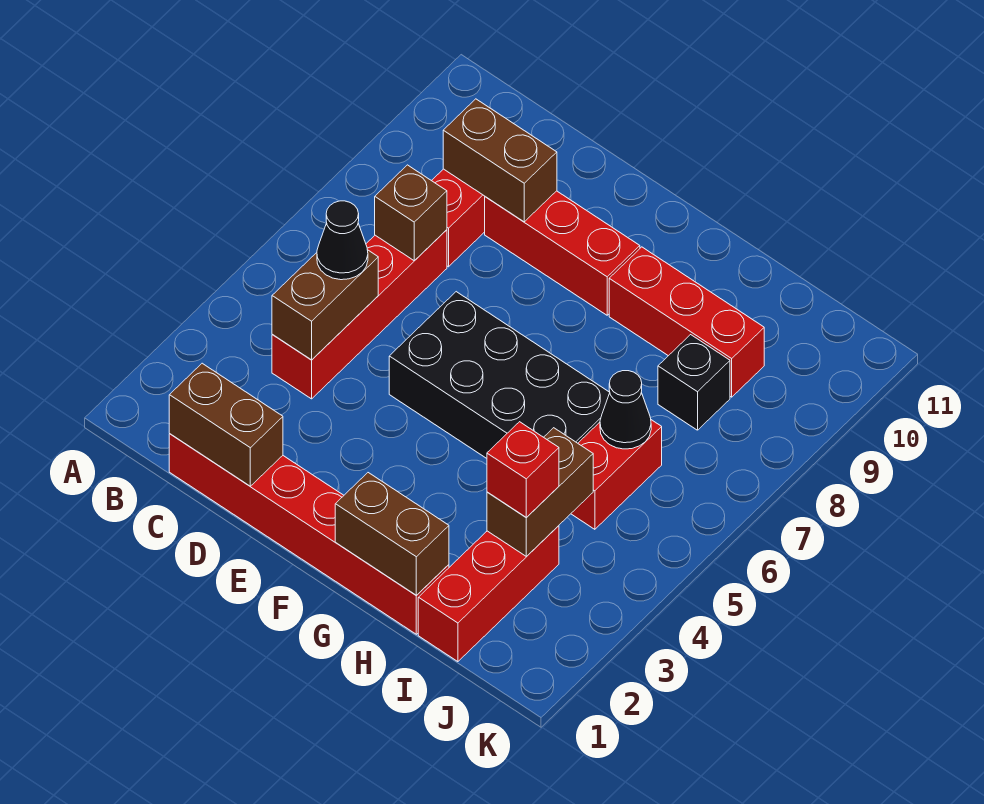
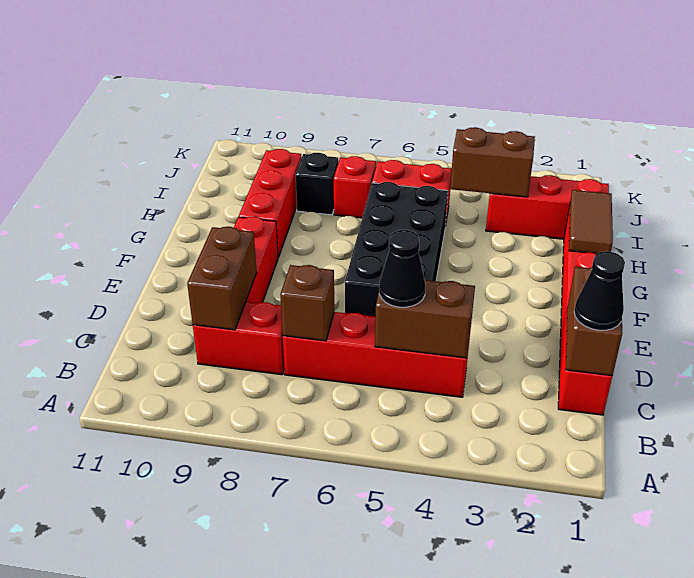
brown 1x2 brick [335,473,449,595] -> brown 1x2 tile [569,190,613,254]
red 1x1 brick [487,422,559,517] -> red 1x1 brick moved to [334,156,376,218]
black 1x1 cone [600,371,651,449] -> black 1x1 cone moved to [574,251,625,330]

